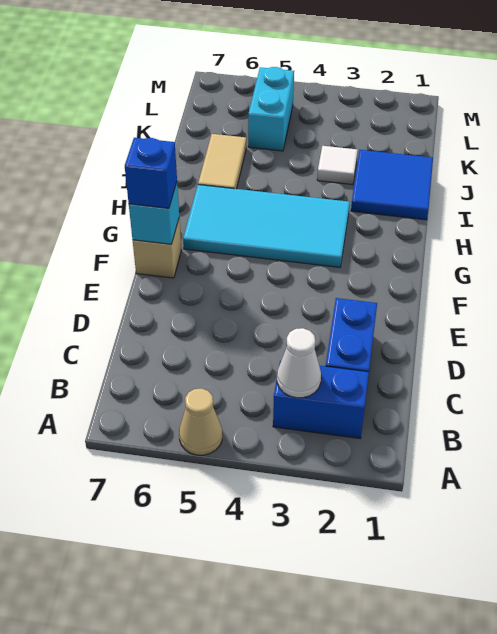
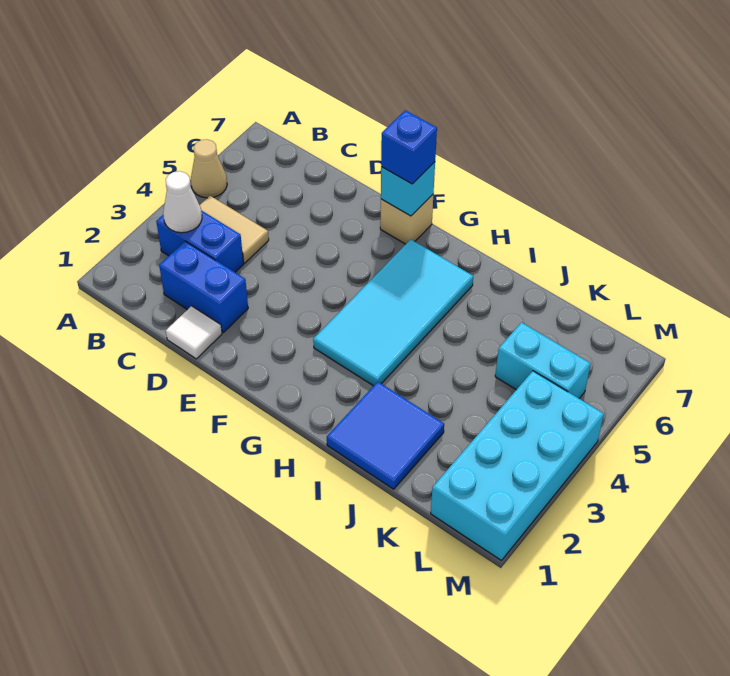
blue 1x2 brick [273,361,369,438] -> blue 1x2 brick turned to [156,210,244,272]
tan 1x2 tile [198,134,246,189] -> tan 1x2 tile moved to [200,196,269,263]
white 1x1 tile [317,146,358,185] -> white 1x1 tile moved to [166,306,222,359]
none -> cyan 2x4 brick [431,371,604,561]

